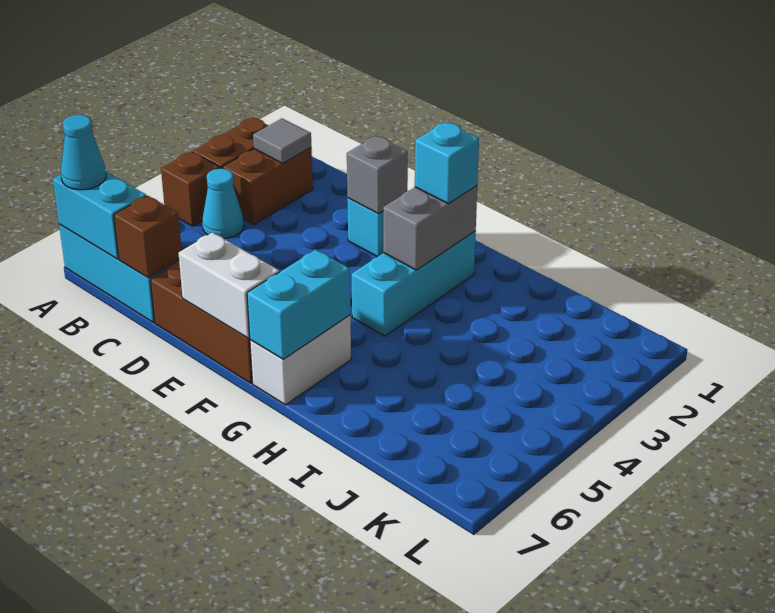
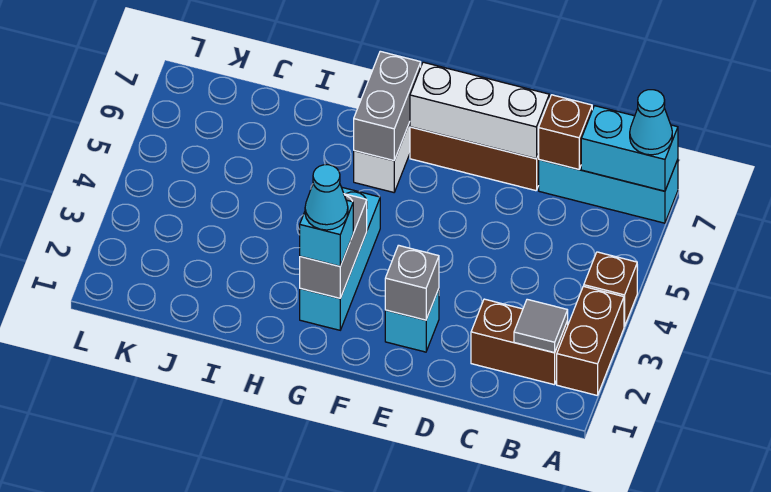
brown 1x2 brick [223,148,313,225] -> brown 1x2 brick turned to [471,299,568,385]
cyan 1x1 cone [202,169,244,238] -> cyan 1x1 cone moved to [305,165,348,230]
white 1x2 brick [179,232,279,338] -> white 1x3 brick [410,62,549,159]
cyan 1x2 brick [247,250,350,360] -> grey 1x2 brick [354,51,421,161]

